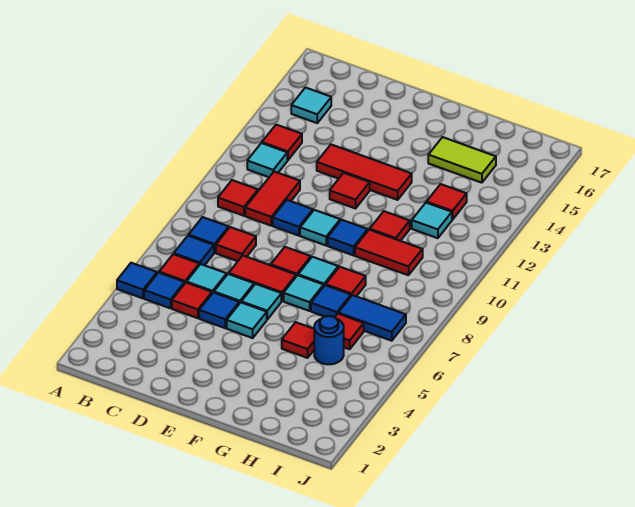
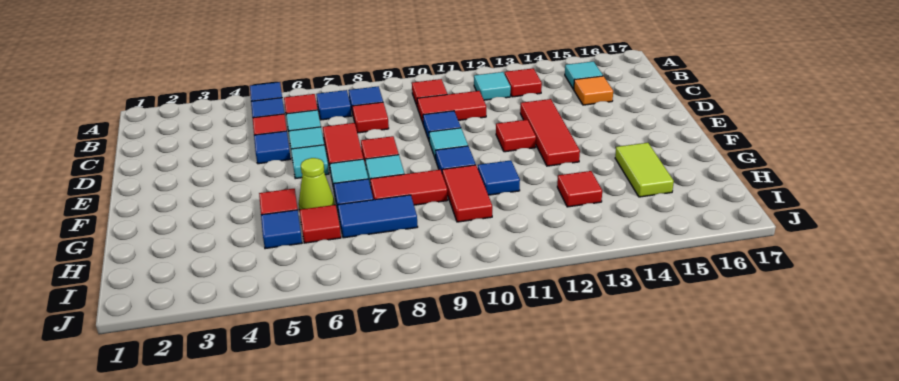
none -> orange 1x1 tile [574,76,613,105]
cyan 1x1 tile [227,303,267,338] -> none
none -> lime 1x1 cone [299,158,335,210]
red 1x1 tile [326,267,366,296] -> red 1x2 tile [370,170,448,205]
red 1x1 tile [370,211,410,241] -> blue 1x1 tile [478,160,520,195]
blue 1x1 round brick [314,316,344,364] -> blue 1x1 tile [261,210,302,249]
blue 1x2 tile [338,295,406,341] -> blue 1x2 tile turned to [338,195,418,238]
cyan 1x1 tile [412,203,452,238] -> none

